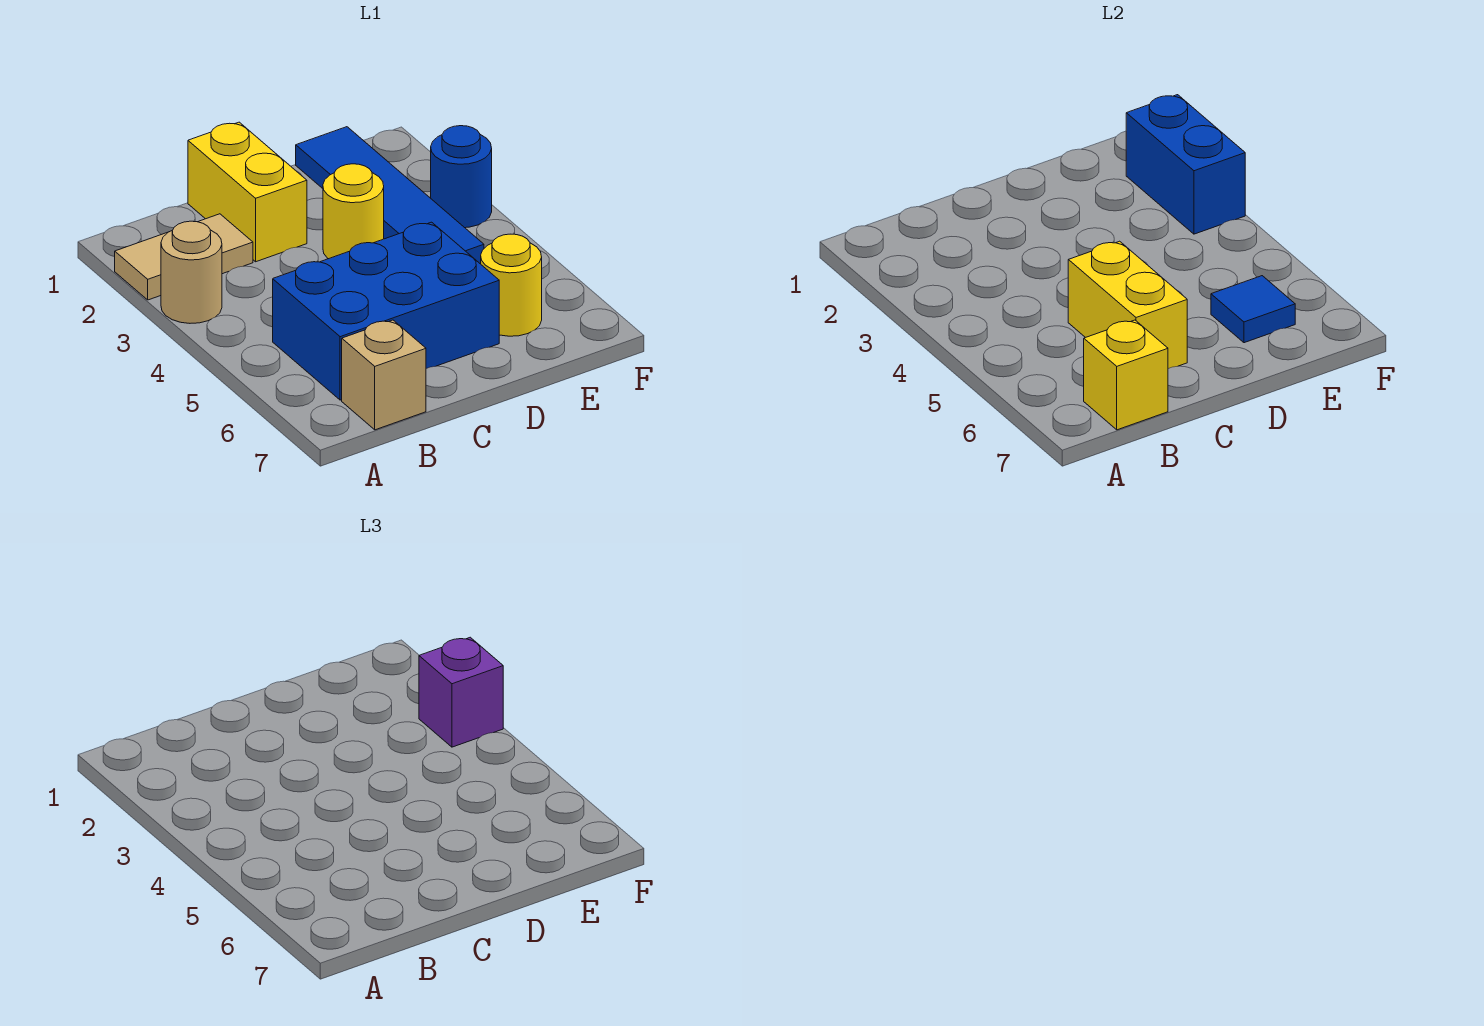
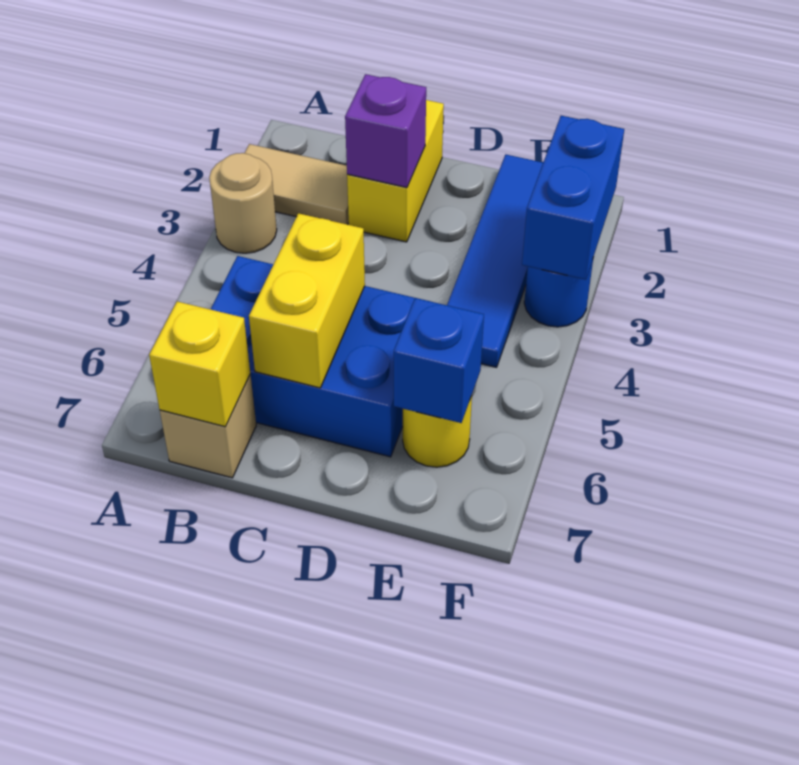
yellow 1x1 round brick [323,164,384,259] -> none
blue 1x1 tile [1211,276,1295,343] -> blue 1x1 brick [394,298,484,423]
purple 1x1 brick [419,637,503,747] -> purple 1x1 brick moved to [345,74,426,188]

